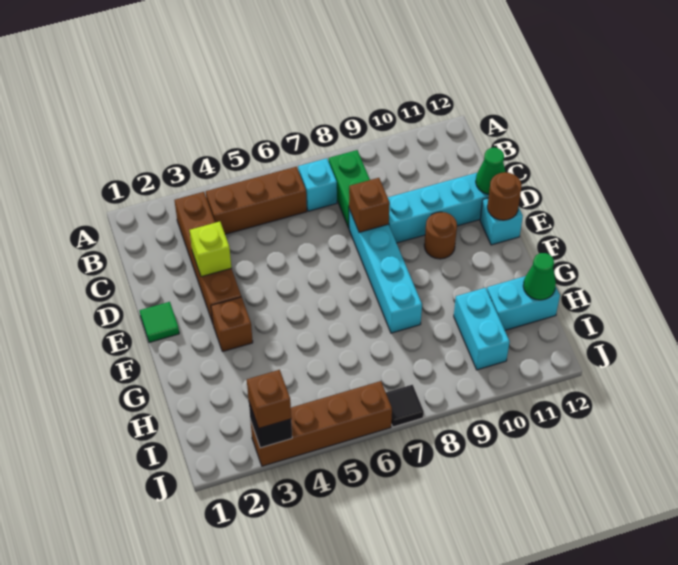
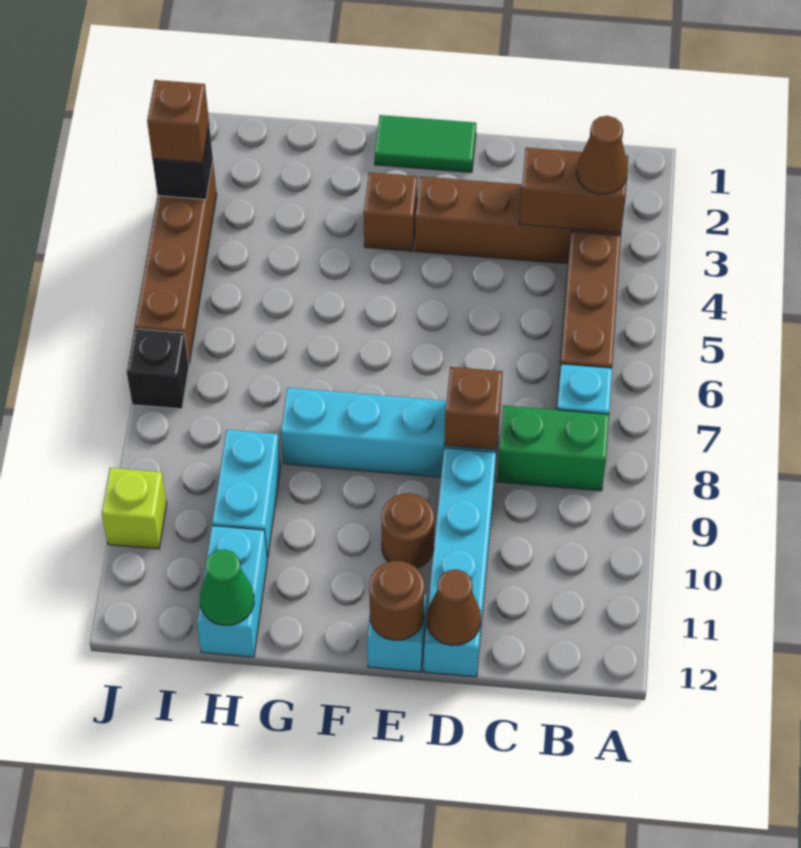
none -> brown 1x2 brick [519,148,628,233]
none -> brown 1x1 cone [577,116,628,194]
lime 1x1 brick [190,222,231,277] -> lime 1x1 brick moved to [102,468,167,549]
green 1x1 cone [476,148,505,194] -> brown 1x1 cone [427,569,481,645]
green 1x1 tile [140,302,179,343] -> green 1x2 tile [375,115,476,173]
cyan 1x2 brick [454,288,510,370] -> cyan 1x2 brick turned to [212,430,281,558]
black 1x1 tile [386,385,424,427] -> black 1x1 brick [127,329,189,409]

